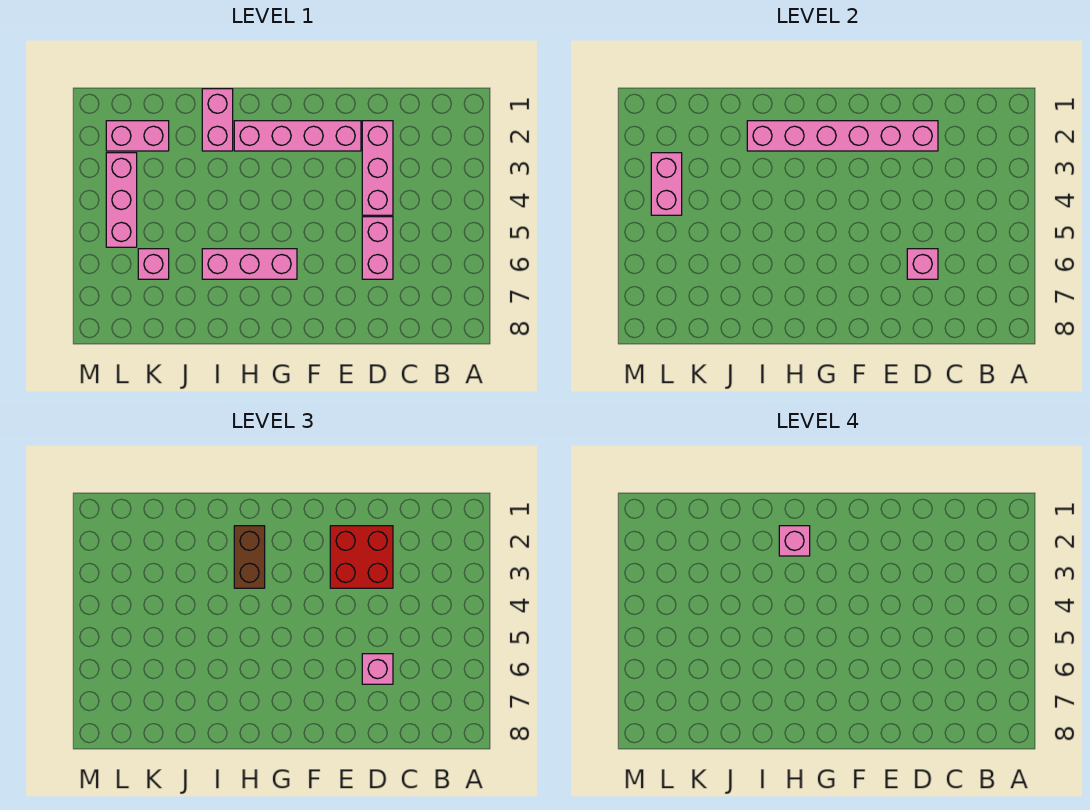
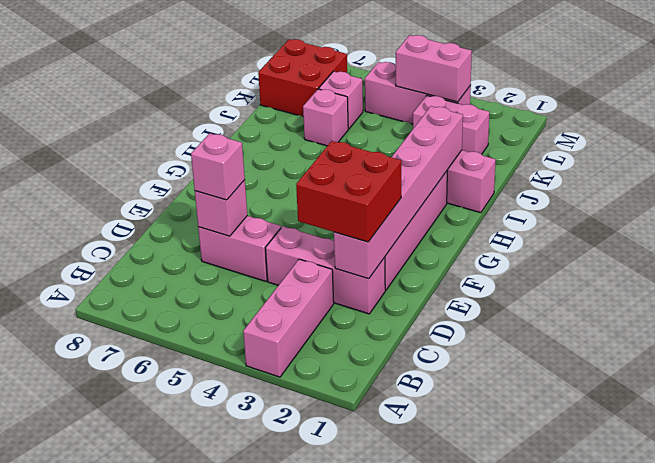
pink 1x3 brick [202,249,297,279] -> pink 1x3 brick moved to [243,259,334,377]
brown 1x2 brick [234,526,265,588] -> none
pink 1x1 brick [779,526,810,556] -> pink 1x1 brick moved to [303,89,348,146]
pink 1x2 brick [106,121,169,151] -> pink 1x2 brick turned to [413,96,490,154]
none -> red 2x2 brick [258,39,347,117]

